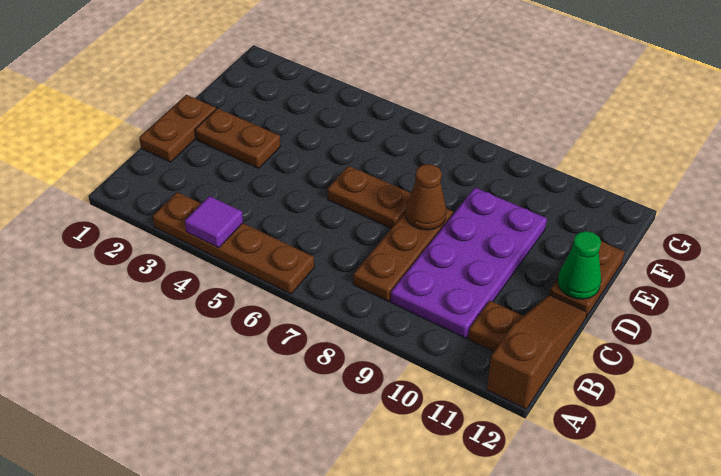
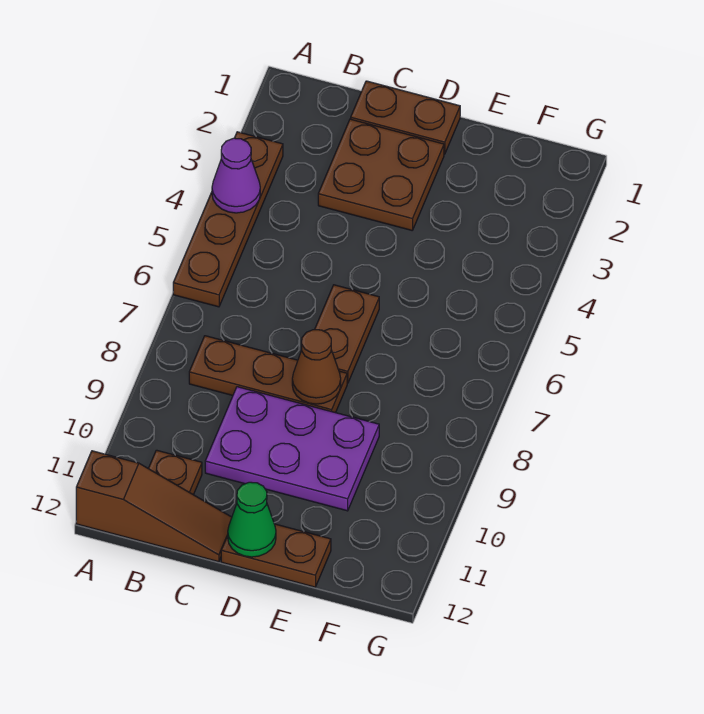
purple 1x1 tile [185,196,243,248] -> purple 1x1 cone [212,138,260,213]
purple 2x4 plate [391,188,547,338] -> purple 2x3 plate [205,387,379,511]
brown 1x2 plate [195,108,280,168] -> brown 2x2 plate [318,119,444,230]

